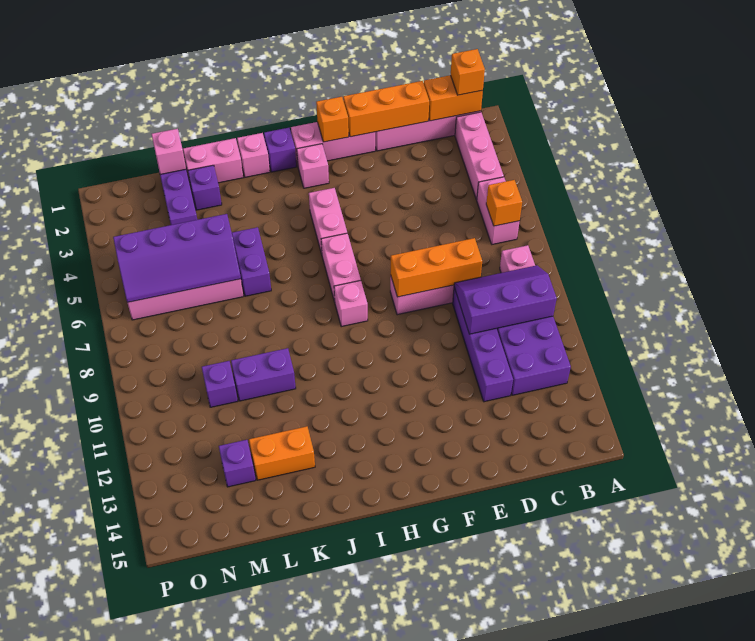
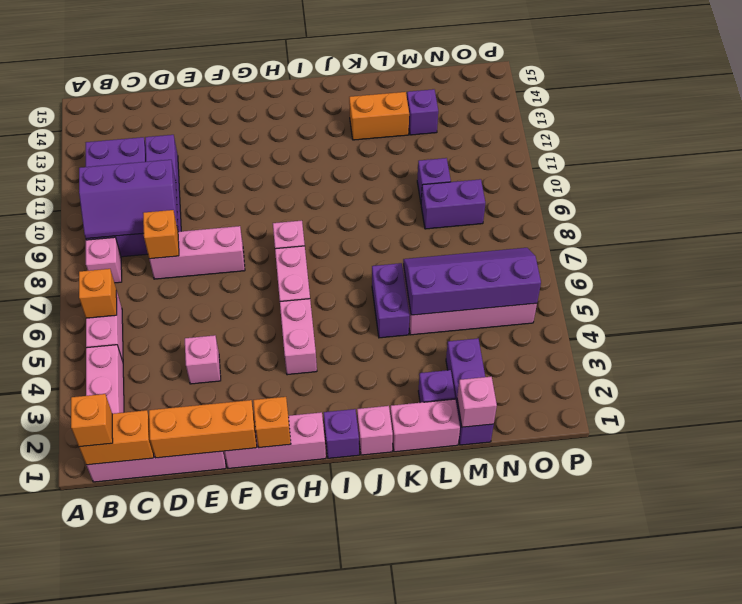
orange 1x3 brick [391,238,482,297] -> orange 1x1 brick [143,210,179,259]
pink 1x1 brick [297,144,329,188] -> pink 1x1 brick moved to [185,335,221,384]
purple 1x2 brick [231,348,296,401] -> purple 1x2 brick moved to [421,179,485,229]

